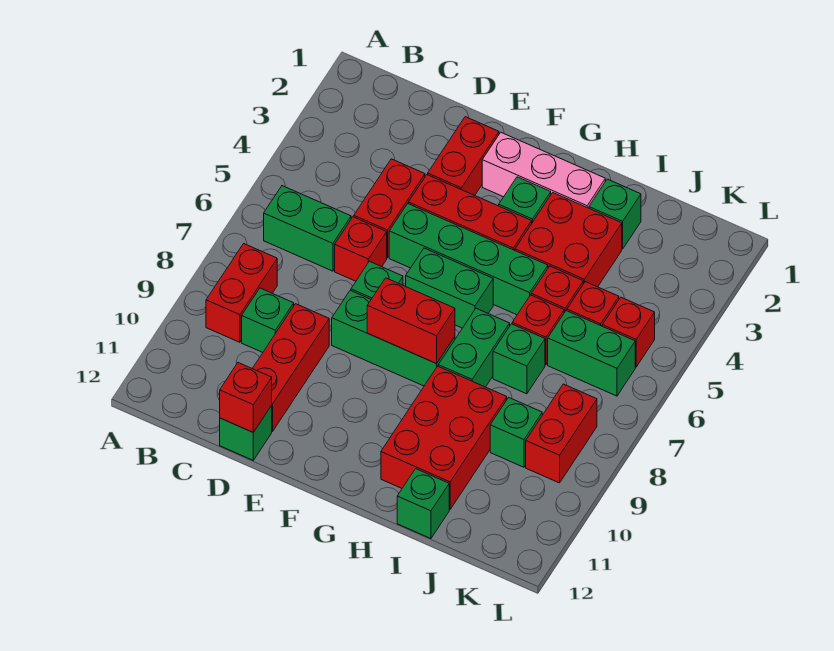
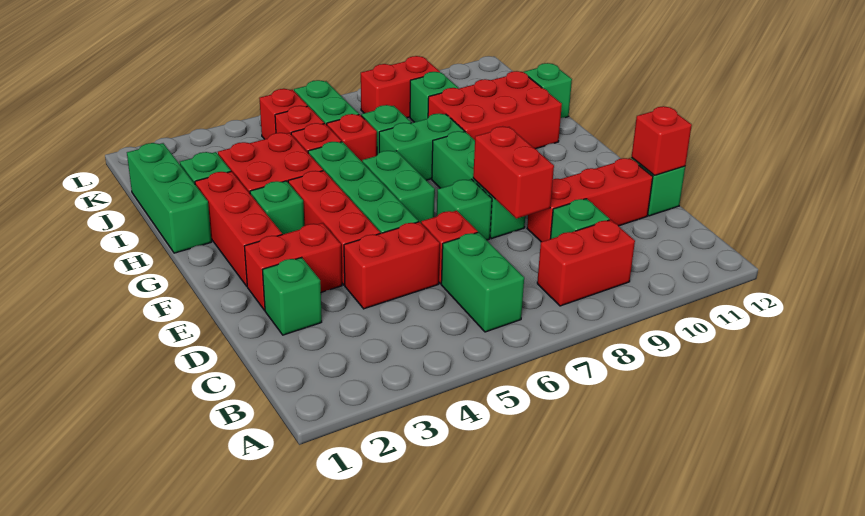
none -> green 1x1 brick [263,257,322,335]
pink 1x3 brick [482,132,605,208] -> red 1x3 brick [195,171,282,286]
red 1x2 brick [367,278,455,364] -> red 1x2 brick moved to [473,126,554,218]
none -> green 1x3 brick [127,143,212,253]

